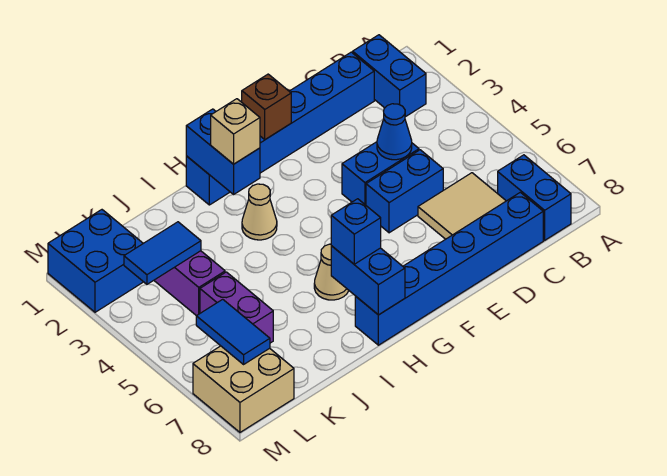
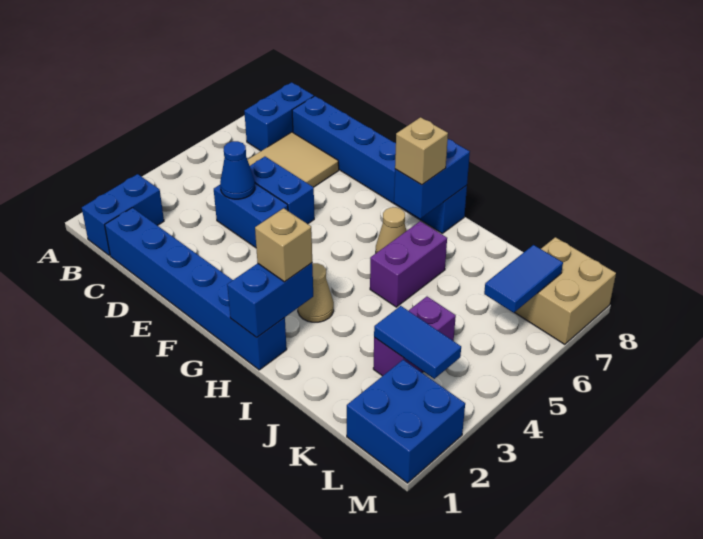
brown 1x1 brick [242,74,291,140] -> none
blue 1x1 brick [331,199,381,264] -> tan 1x1 brick [395,117,448,185]
purple 1x2 brick [200,272,273,343] -> purple 1x2 brick moved to [370,221,447,307]

